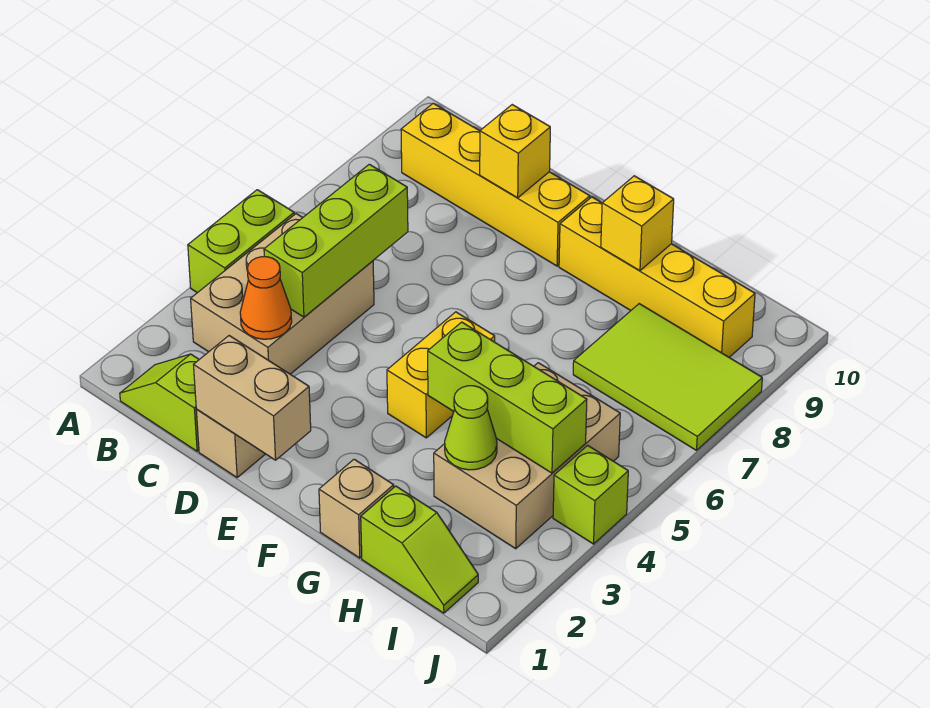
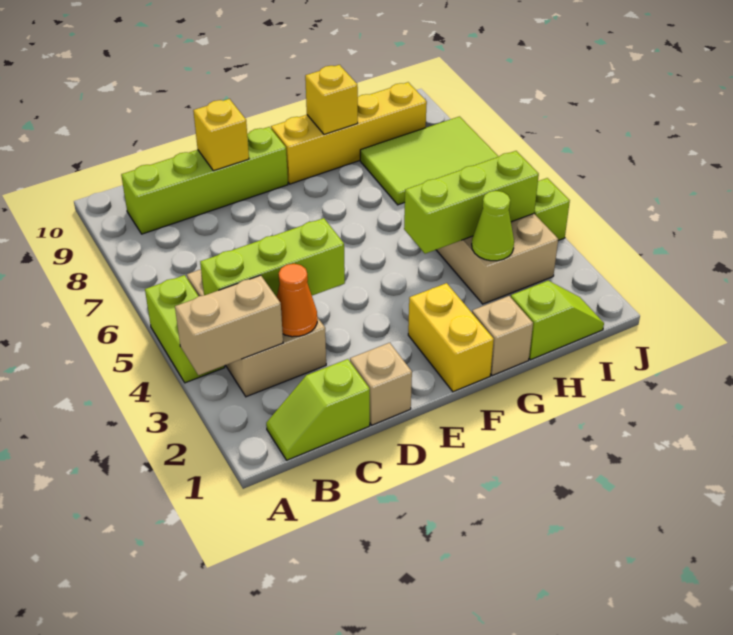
yellow 1x4 brick [401,103,590,266] -> lime 1x4 brick [121,127,288,234]
lime 1x3 brick [264,164,408,317] -> lime 1x3 brick turned to [200,218,345,297]
tan 1x2 brick [194,336,311,460] -> tan 1x2 brick moved to [175,275,283,375]
yellow 1x2 brick [387,312,495,438] -> yellow 1x2 brick moved to [408,283,494,392]

